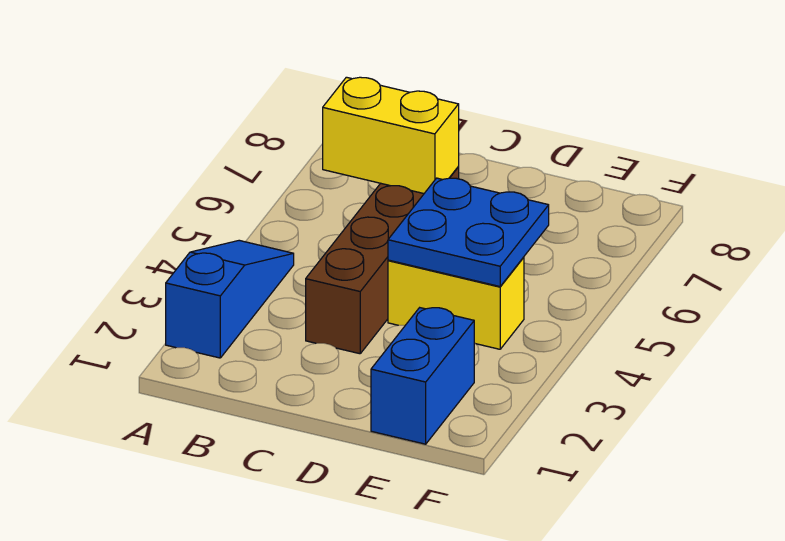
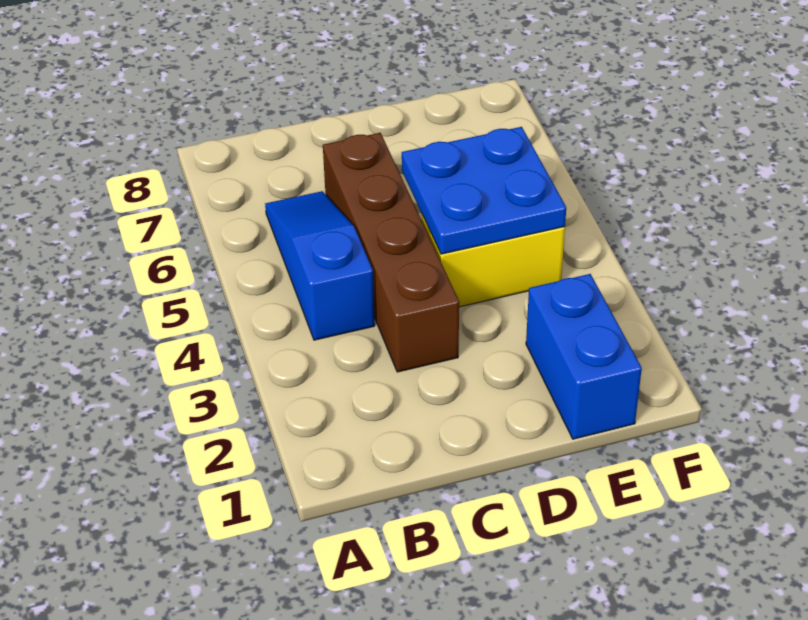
blue 1x3 slope [166,240,294,358] -> blue 1x3 slope moved to [265,191,375,340]
yellow 1x2 brick [323,77,459,194] -> none

